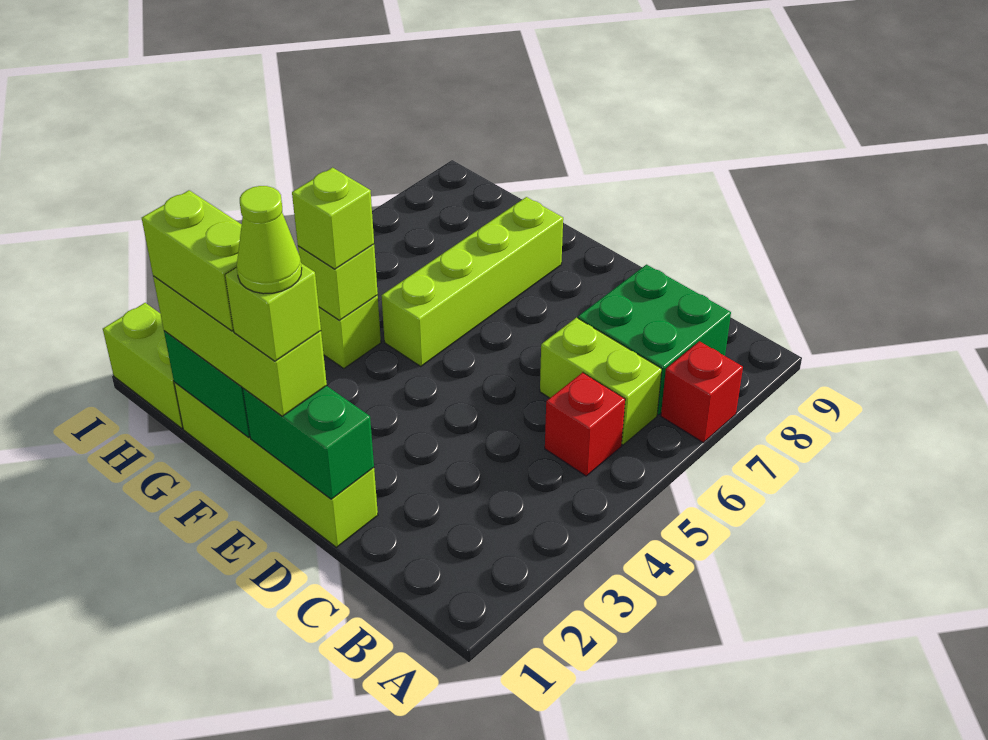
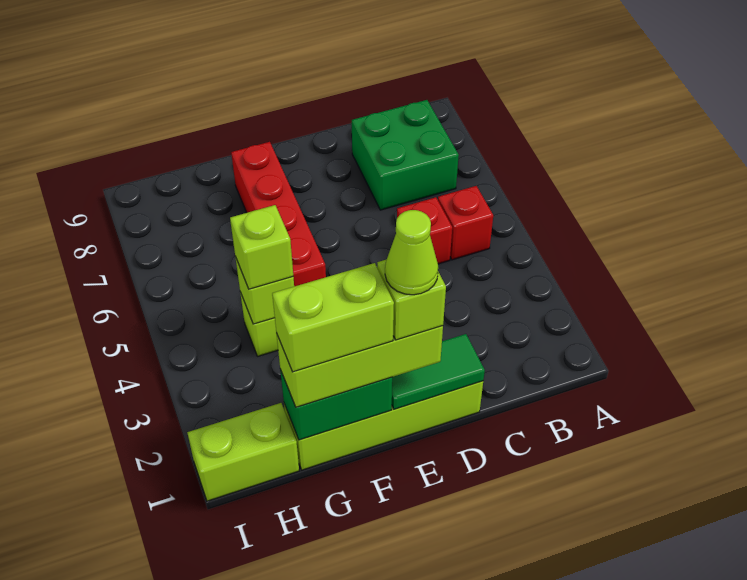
red 1x1 brick [661,341,743,443] -> red 1x1 brick moved to [397,197,452,264]
lime 1x2 brick [540,318,662,445] -> none
green 1x2 brick [243,386,374,499] -> green 1x2 tile [392,334,485,409]
lime 1x4 brick [381,197,563,366] -> red 1x4 brick [231,142,326,286]

